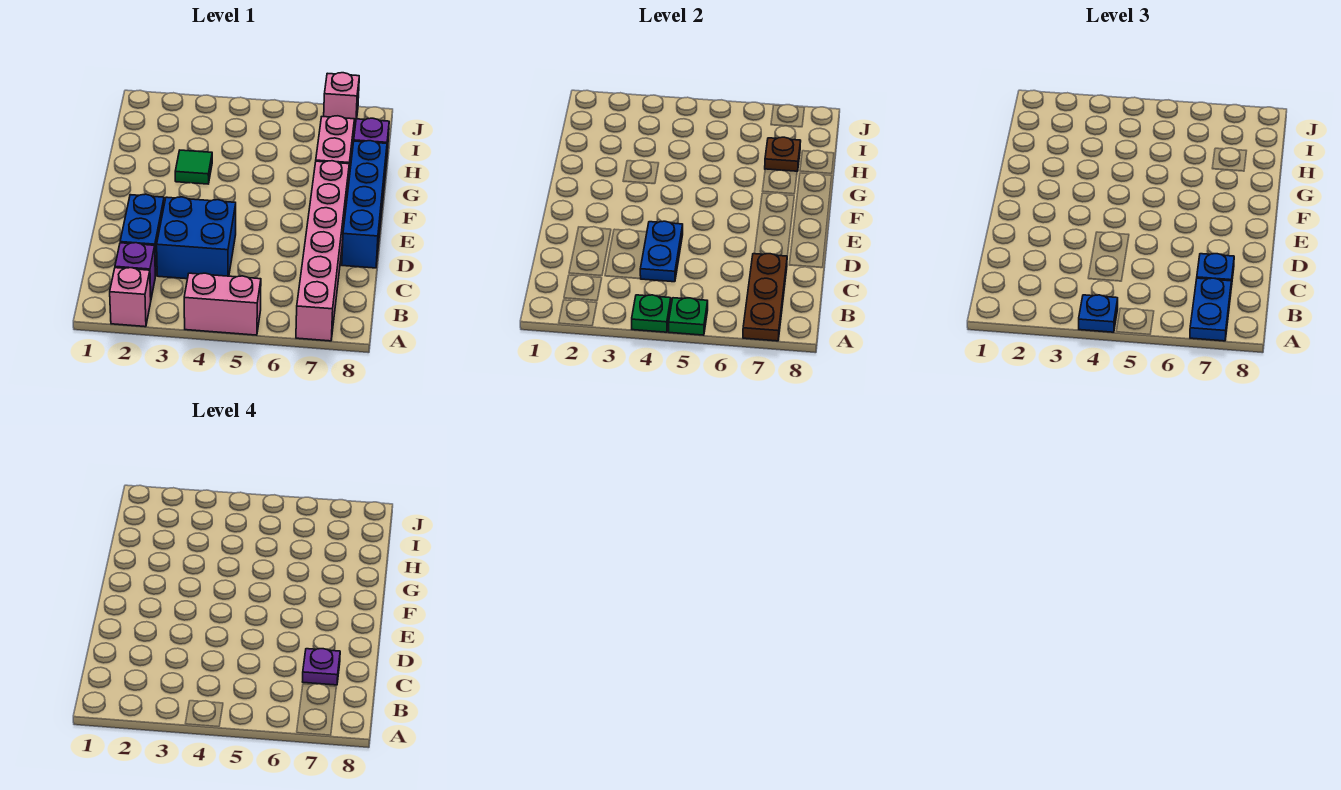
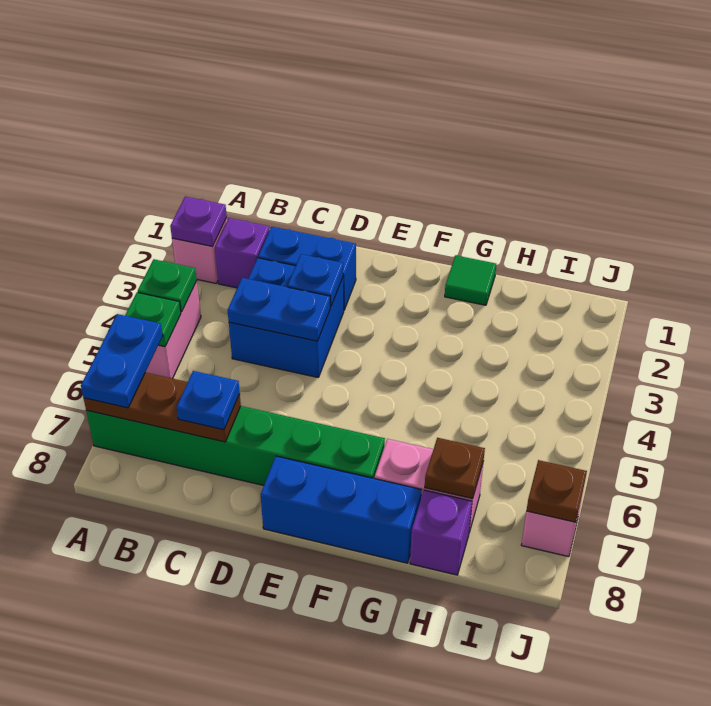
blue 1x1 plate [1079,295,1118,332] -> blue 1x1 plate moved to [288,254,343,307]
pink 1x6 brick [296,161,349,341] -> green 1x6 brick [86,406,385,485]
blue 1x2 plate [1190,278,1231,341] -> blue 1x2 plate turned to [81,314,163,408]
purple 1x1 plate [303,649,340,685] -> purple 1x1 plate moved to [170,196,227,247]
blue 1x4 brick [342,141,387,268] -> blue 1x3 brick [261,456,421,563]
green 1x1 tile [175,150,212,184] -> green 1x1 tile moved to [445,255,496,305]
none -> brown 1x1 plate [527,460,587,522]

